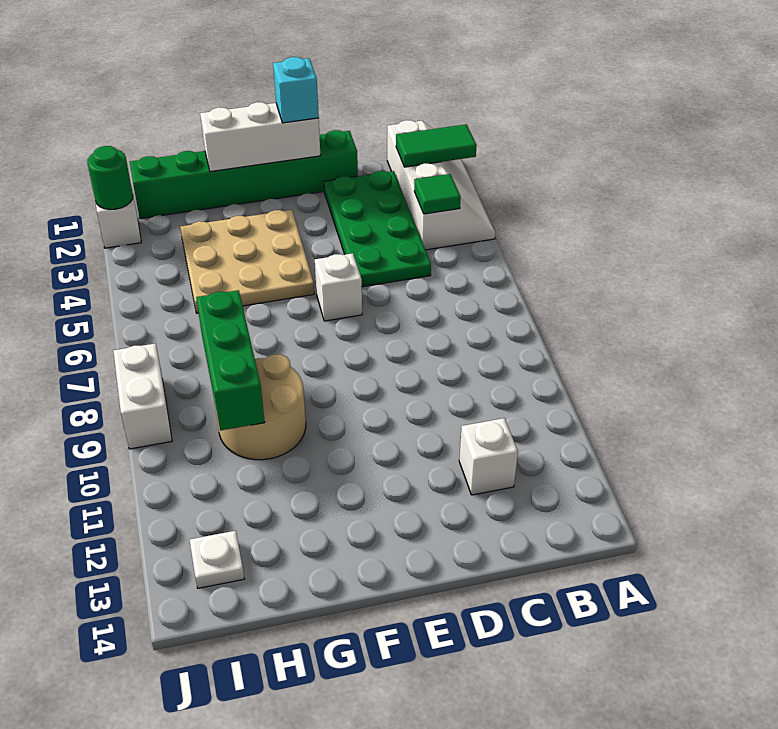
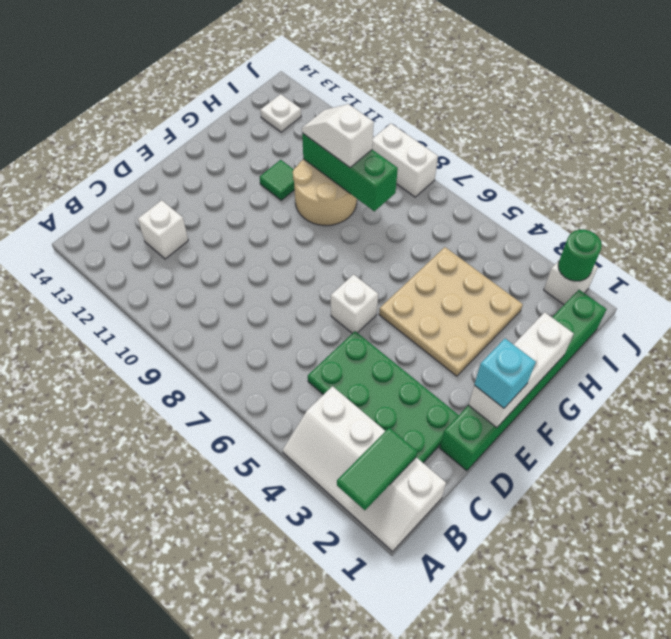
green 1x1 tile [414,174,461,214] -> green 1x1 tile moved to [260,160,295,200]
none -> white 1x2 slope [302,104,374,167]

